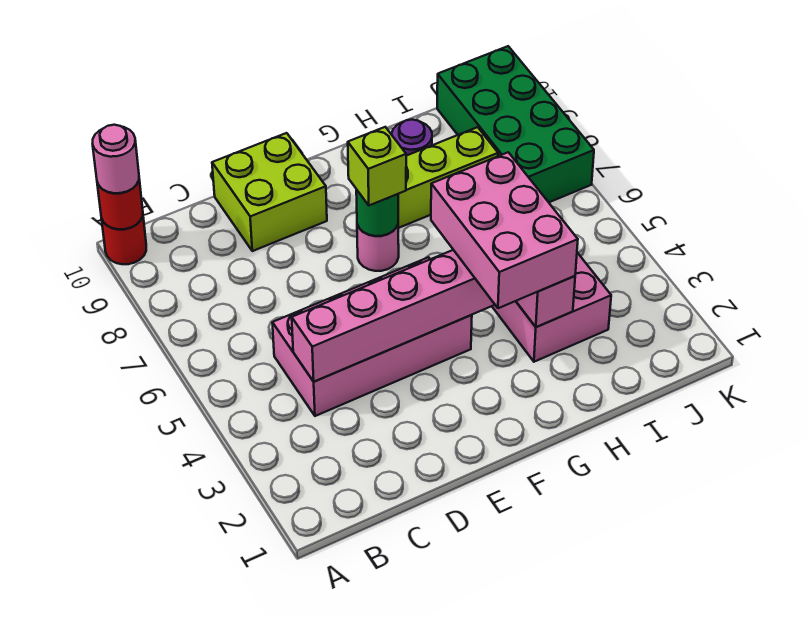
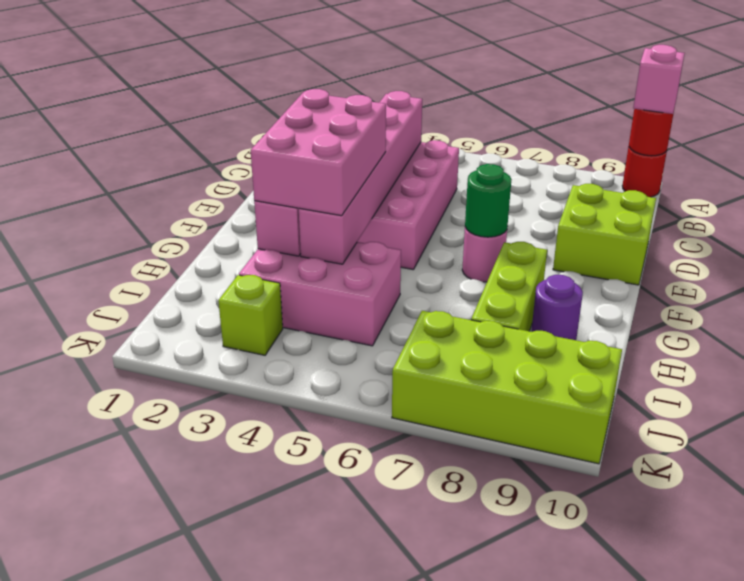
pink 1x1 round brick [93,125,139,193] -> pink 1x1 brick [633,45,685,114]
lime 1x1 brick [348,127,406,205] -> lime 1x1 brick moved to [218,275,283,355]
pink 2x3 brick [431,152,578,308] -> pink 2x3 brick turned to [251,89,386,216]
green 2x4 brick [437,46,594,202] -> lime 2x4 brick [392,311,622,464]

